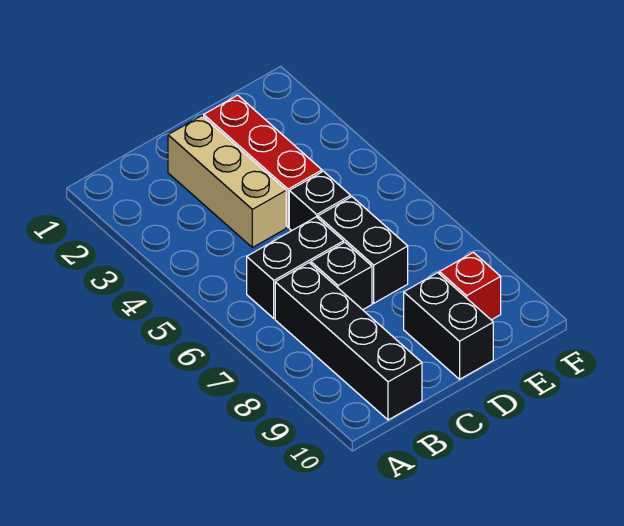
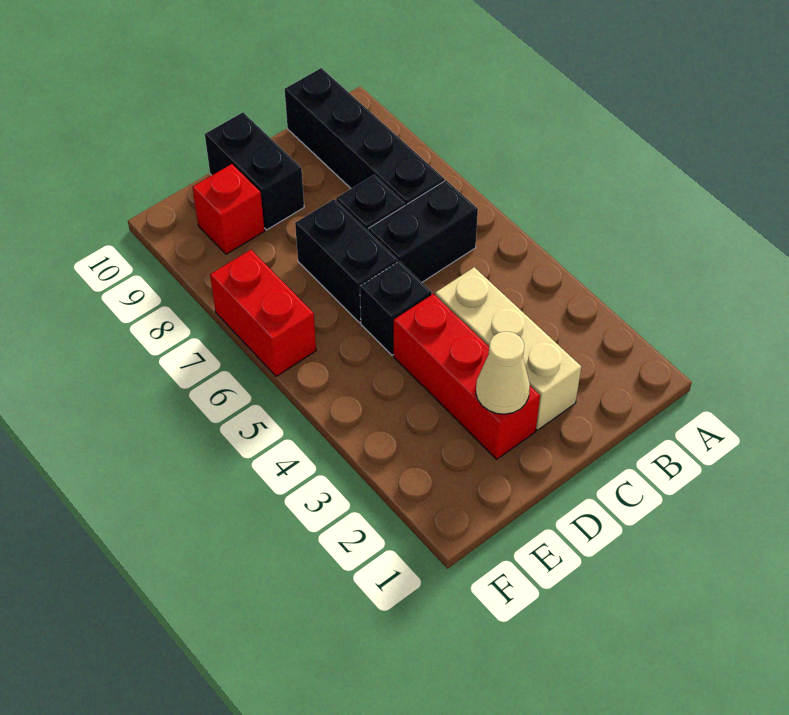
none -> tan 1x1 cone [476,332,530,414]
none -> red 1x2 brick [210,250,316,376]

